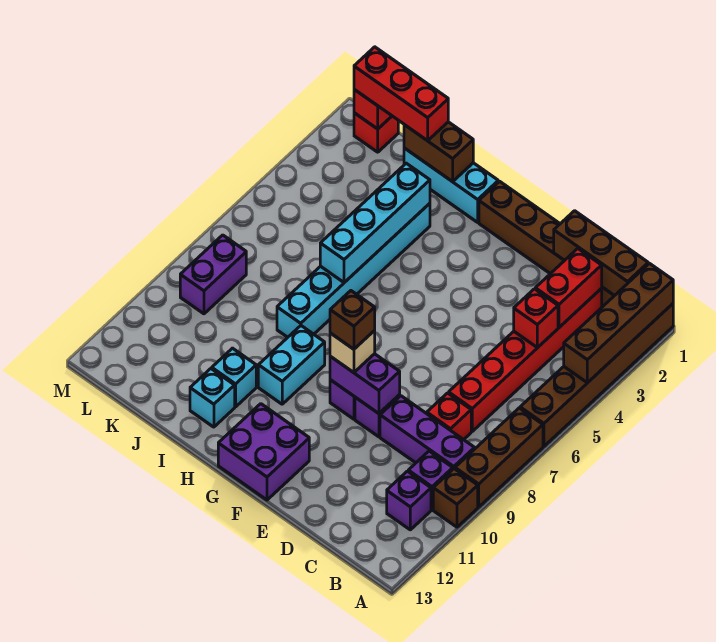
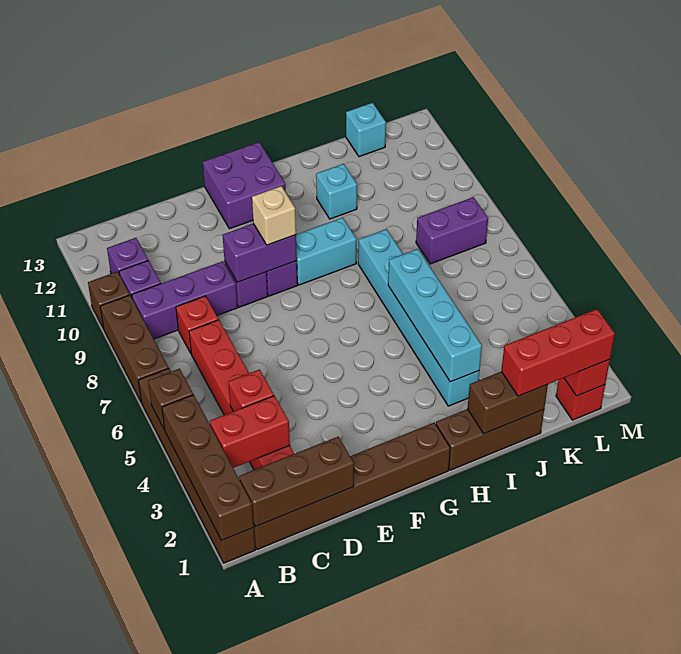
red 1x2 brick [535,249,602,327] -> red 1x2 brick turned to [210,396,290,468]
brown 1x1 brick [330,291,375,349] -> brown 1x1 brick moved to [148,369,193,430]
cyan 1x3 brick [404,148,498,222] -> brown 1x3 brick [436,409,544,470]
cyan 1x2 brick [258,326,325,404] -> cyan 1x2 brick turned to [296,218,357,285]
cyan 1x1 brick [190,369,235,427] -> cyan 1x1 brick moved to [346,103,386,157]
purple 1x2 brick [180,235,246,314] -> purple 1x2 brick turned to [416,197,488,264]

